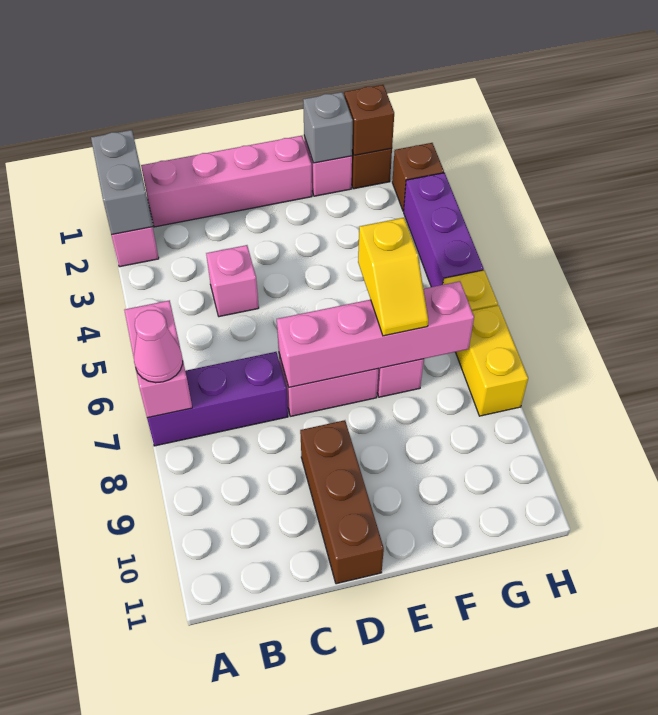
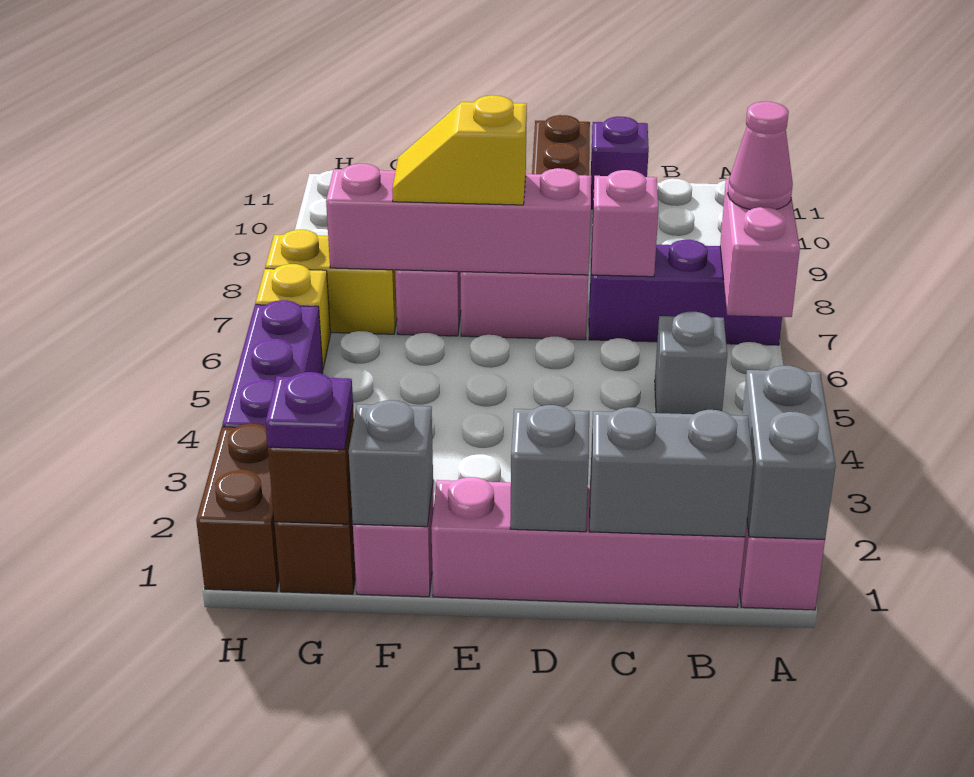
none -> grey 1x2 brick [590,407,753,537]
none -> grey 1x1 brick [655,312,727,414]
pink 1x1 brick [206,245,259,317] -> pink 1x1 brick moved to [592,170,658,277]
none -> purple 1x1 brick [591,117,649,209]
none -> grey 1x1 brick [510,405,589,532]
yellow 1x2 slope [358,218,428,336] -> yellow 1x2 slope turned to [392,95,527,205]
none -> purple 1x1 plate [265,372,353,449]
brown 1x1 brick [392,143,444,211] -> brown 1x2 brick [196,423,279,592]
yellow 1x2 brick [456,305,528,416] -> yellow 1x2 brick turned to [265,230,397,334]

